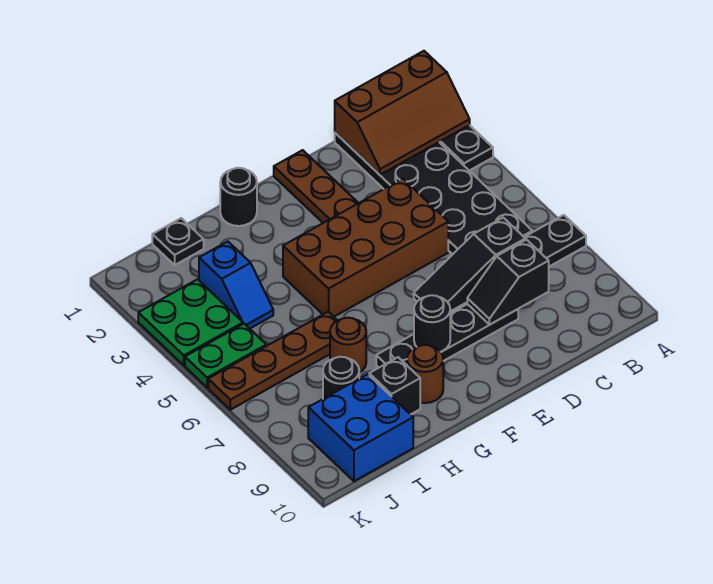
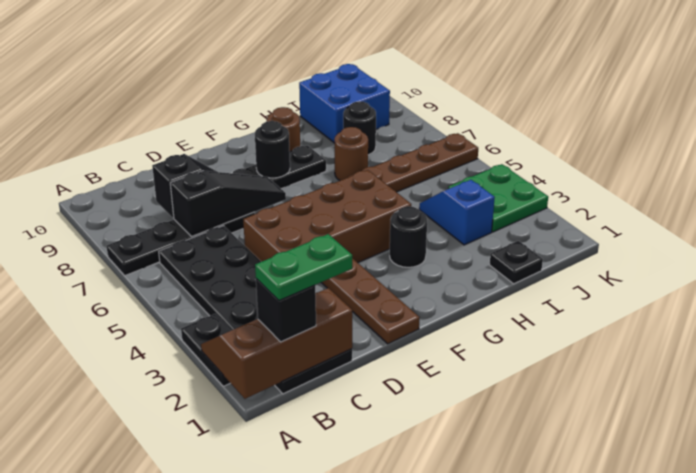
black 1x1 round brick [220,168,257,226] -> black 1x1 round brick moved to [390,206,427,267]
black 1x1 brick [369,357,420,415] -> black 1x1 brick moved to [256,279,316,342]
green 1x2 plate [185,324,266,388] -> green 1x2 plate moved to [255,234,352,300]

